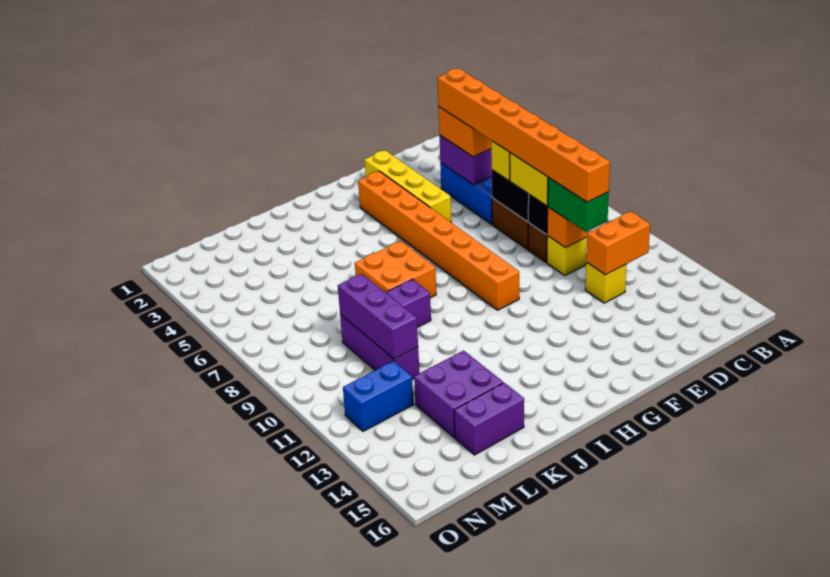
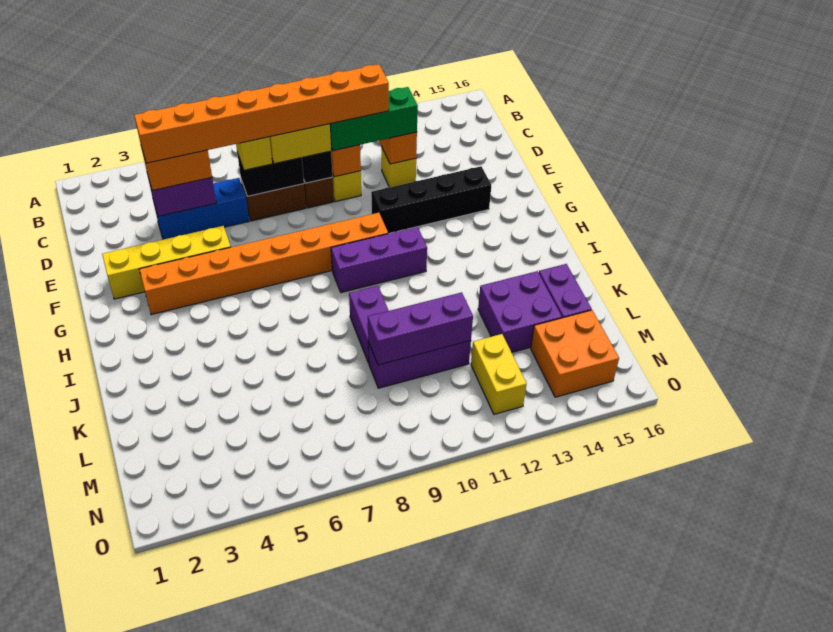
green 1x2 brick [547,177,609,232] -> green 1x3 brick [330,87,418,151]
none -> black 1x4 brick [371,166,491,234]
none -> purple 1x3 brick [331,227,427,293]
orange 2x2 brick [355,241,436,298] -> orange 2x2 brick moved to [531,310,619,397]
blue 1x2 brick [343,361,414,431] -> yellow 1x2 brick [471,334,527,414]

